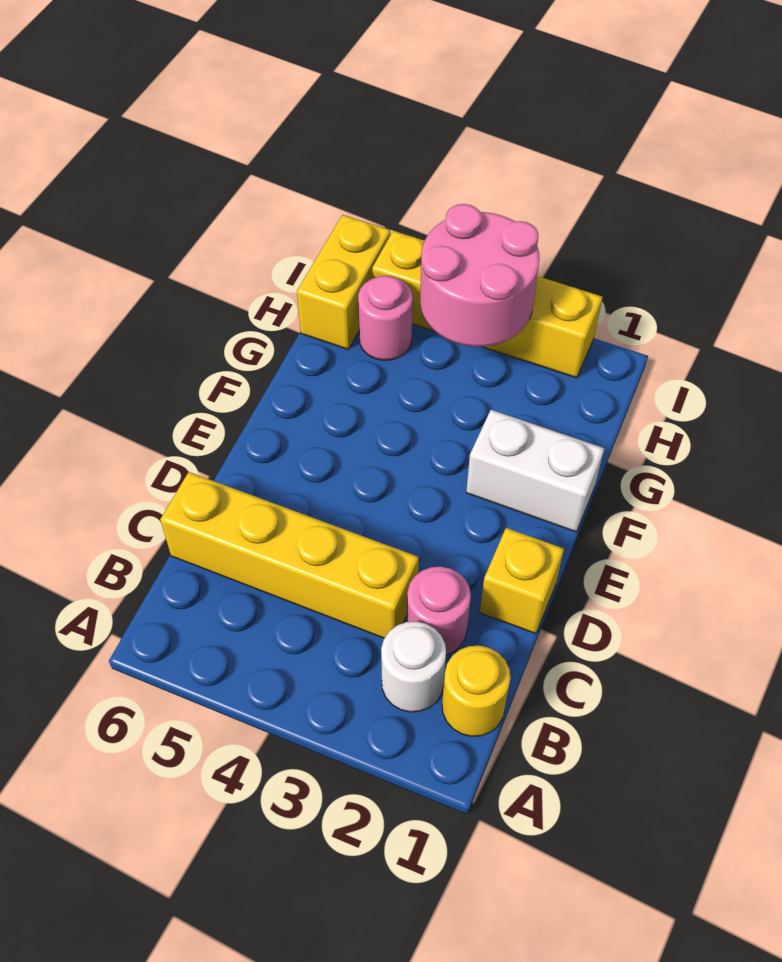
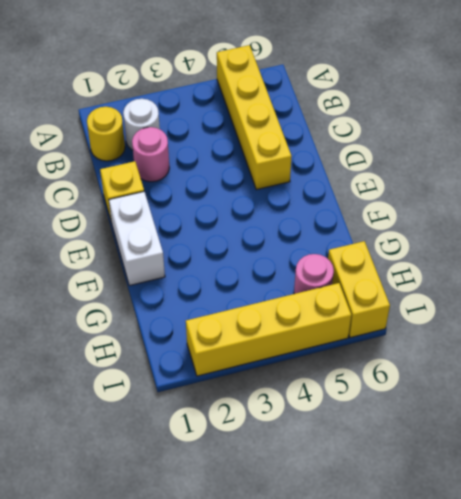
yellow 1x4 brick [160,472,419,638] -> yellow 1x4 brick turned to [217,45,292,190]
white 1x2 brick [466,410,604,532] -> white 1x2 brick turned to [109,191,165,286]
pink 2x2 round brick [420,204,540,347] -> none

